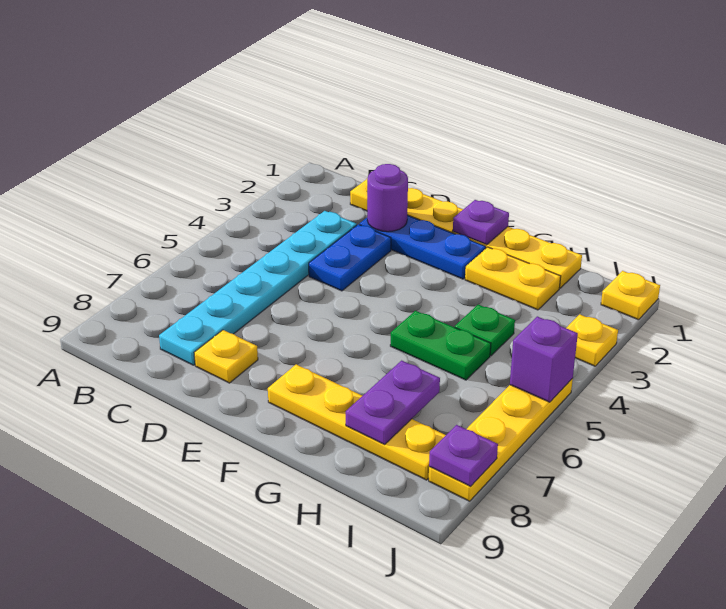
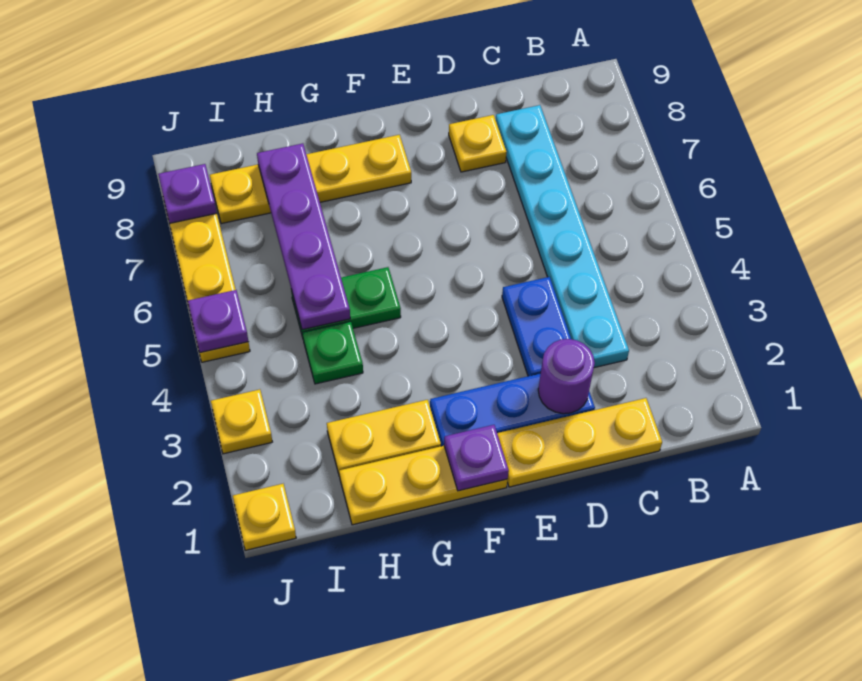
purple 1x2 plate [346,361,440,444] -> purple 1x4 plate [257,143,350,330]
purple 1x1 brick [510,316,578,402] -> purple 1x1 plate [188,290,248,353]

